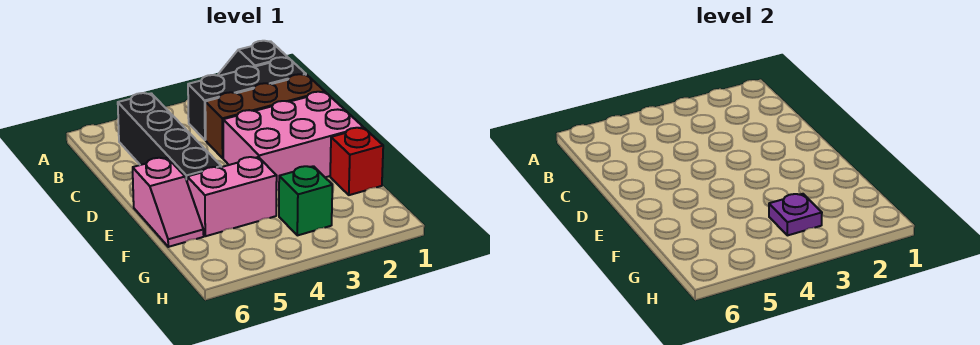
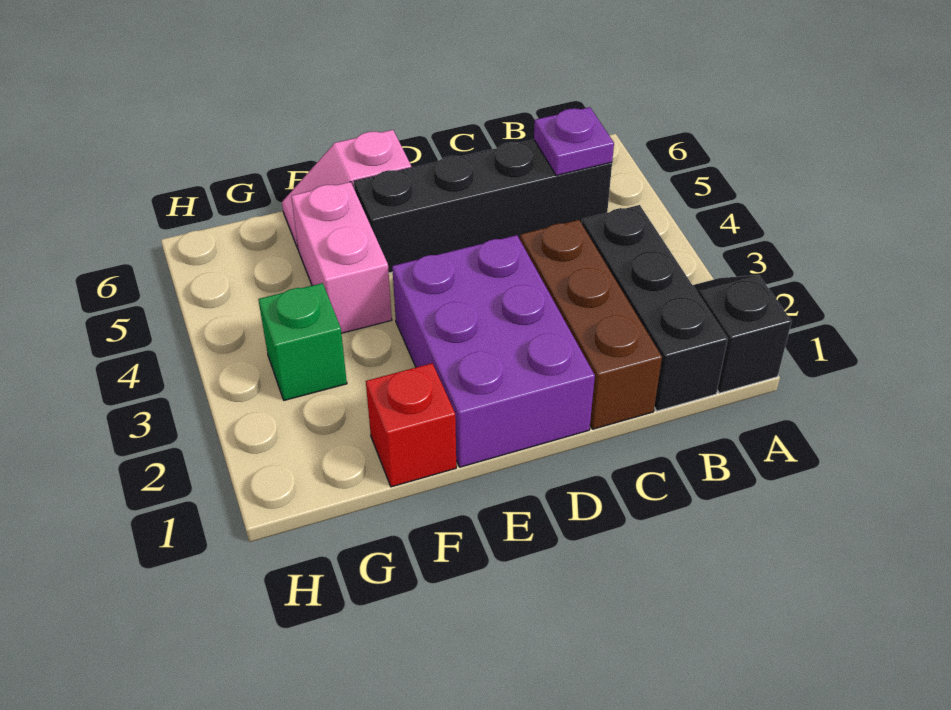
pink 2x3 brick [223,92,363,191] -> purple 2x3 brick [392,235,595,467]
purple 1x1 plate [769,194,822,235] -> purple 1x1 plate moved to [534,107,614,176]

